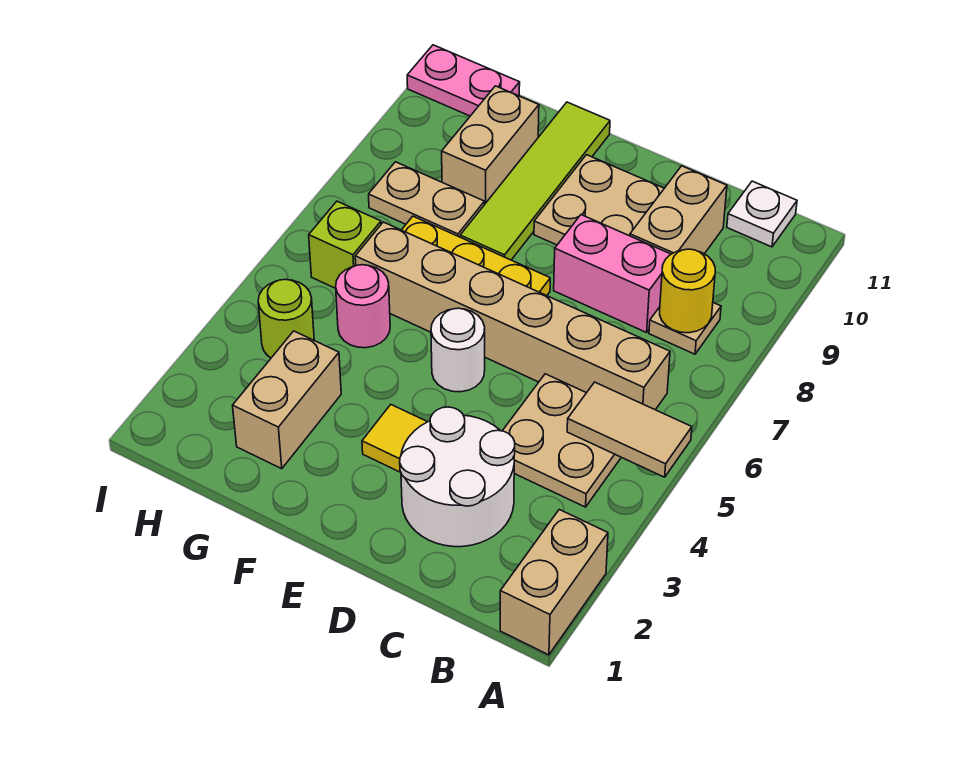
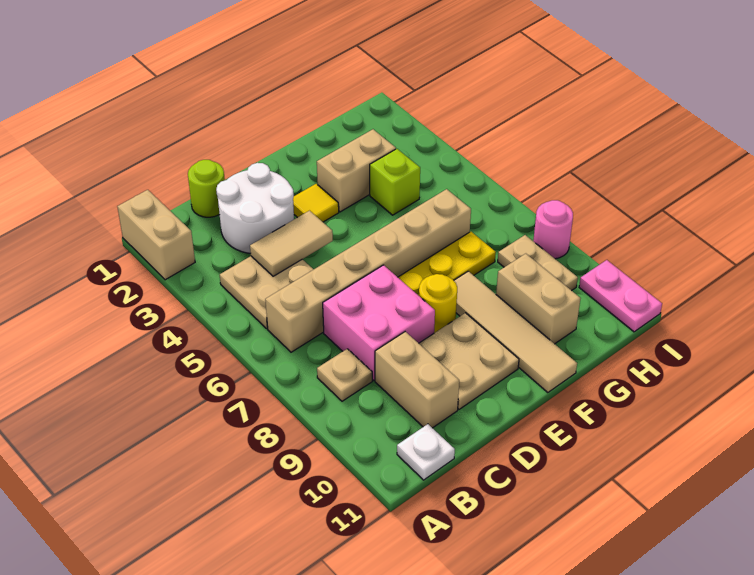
tan 1x2 tile [567,382,692,477] -> tan 1x2 tile moved to [250,211,333,276]
yellow 1x1 round brick [660,249,715,333] -> yellow 1x1 round brick moved to [419,274,457,333]
pink 1x2 brick [554,215,671,332] -> pink 2x2 brick [323,265,435,380]
white 1x1 round brick [431,308,485,392] -> none
lime 1x4 tile [460,102,610,260] -> tan 1x4 tile [454,271,577,393]
tan 1x2 brick [233,331,341,469] -> tan 1x2 brick turned to [317,129,396,212]
pink 1x1 round brick [336,265,390,348] -> pink 1x1 round brick moved to [533,200,573,259]
tan 1x2 plate [369,162,484,237] -> tan 1x2 plate turned to [498,235,578,291]
lime 1x1 round brick [258,279,314,358] -> lime 1x1 round brick moved to [188,160,225,217]
lime 1x1 brick [309,201,381,288] -> lime 1x1 brick moved to [370,149,420,215]
pink 1x2 plate [407,45,520,116] -> pink 1x2 plate turned to [579,260,662,332]

